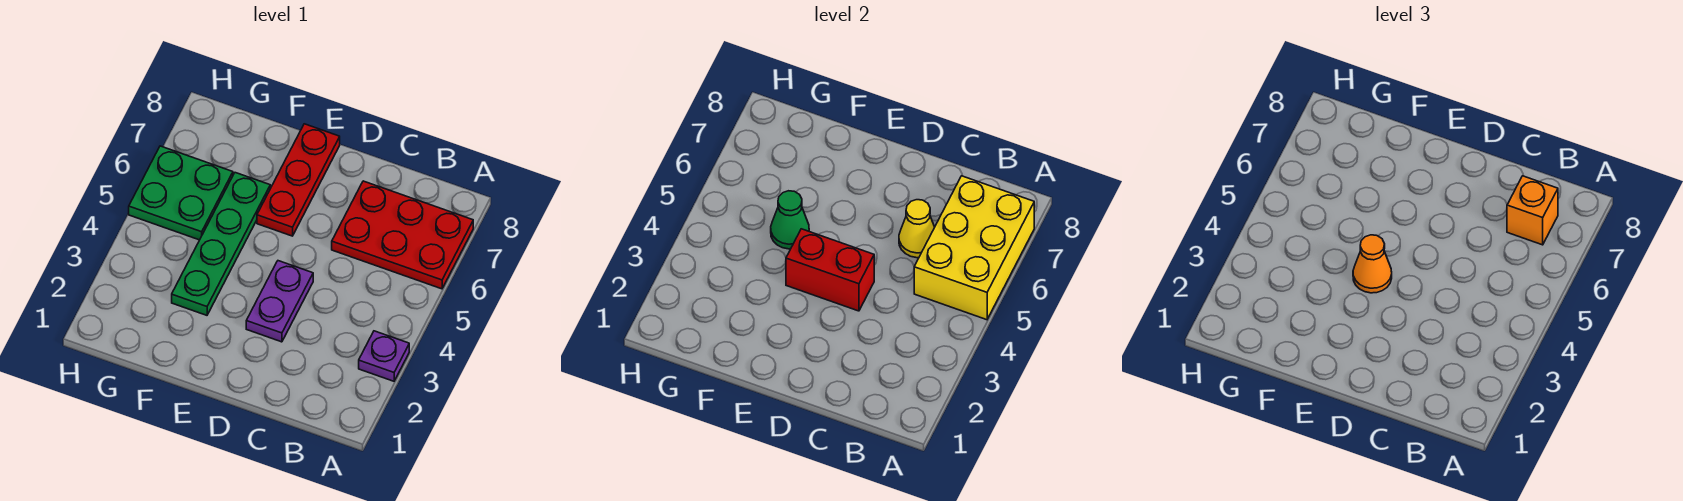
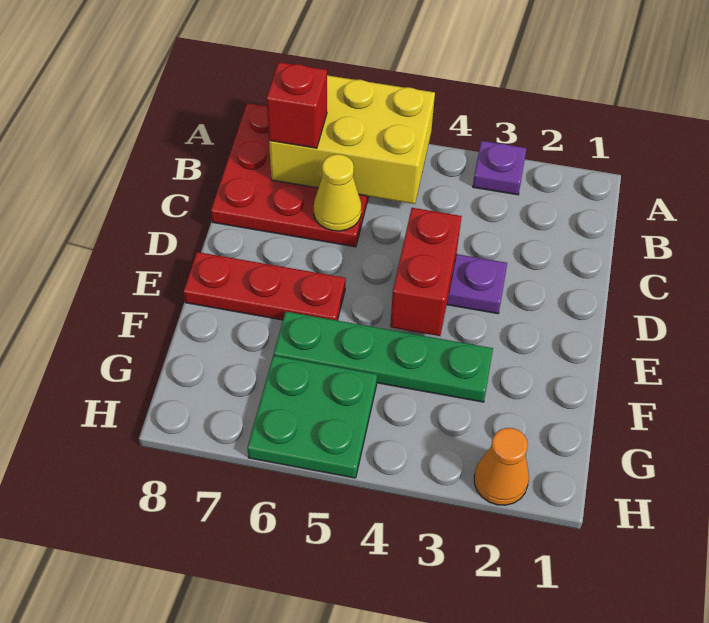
red 2x3 plate [332,181,473,289] -> red 3x3 plate [211,103,369,247]
orange 1x1 brick [1507,176,1558,245] -> red 1x1 brick [266,62,327,148]
orange 1x1 cone [1353,235,1392,293] -> orange 1x1 cone moved to [474,428,529,505]
green 1x1 cone [771,191,809,249] -> none

